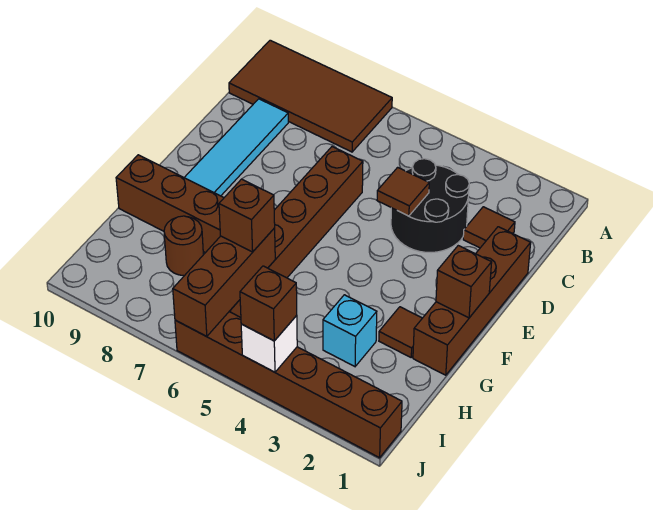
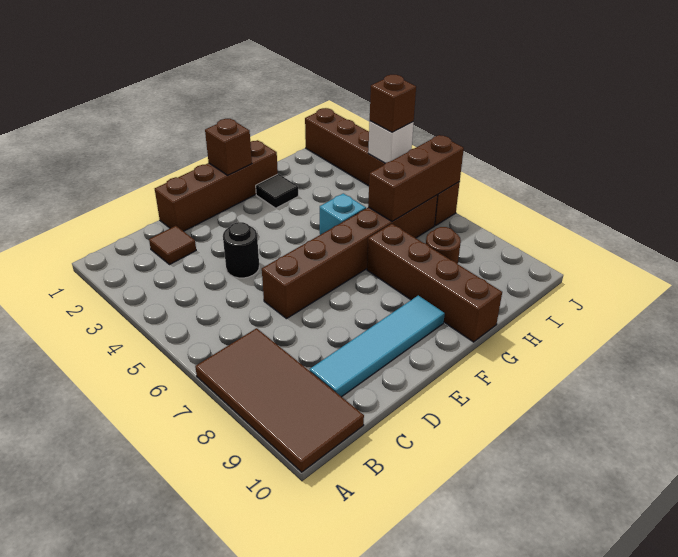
black 2x2 round brick [391,159,469,253] -> black 1x1 round brick [223,222,259,278]
brown 1x1 tile [377,167,429,216] -> none
brown 1x1 tile [379,307,422,357] -> black 1x1 tile [256,174,298,208]
cyan 1x1 brick [323,295,377,366] -> cyan 1x1 brick moved to [320,193,366,235]
brown 1x1 brick [219,179,275,252] -> none

